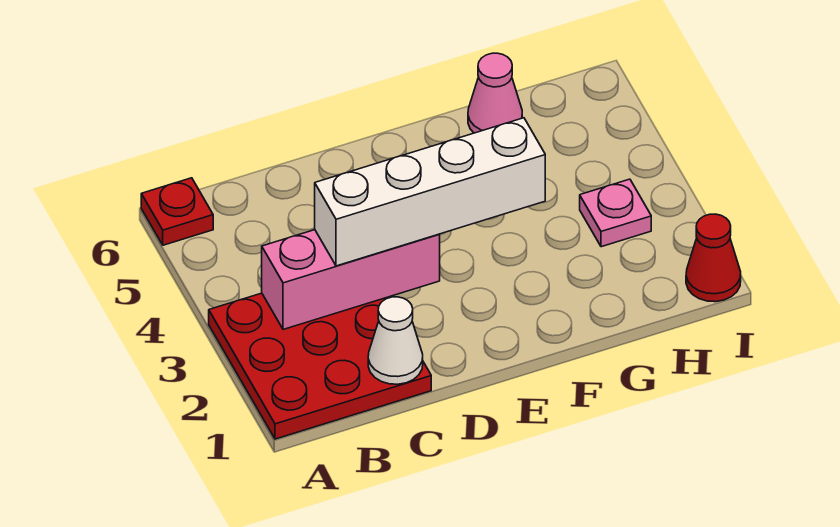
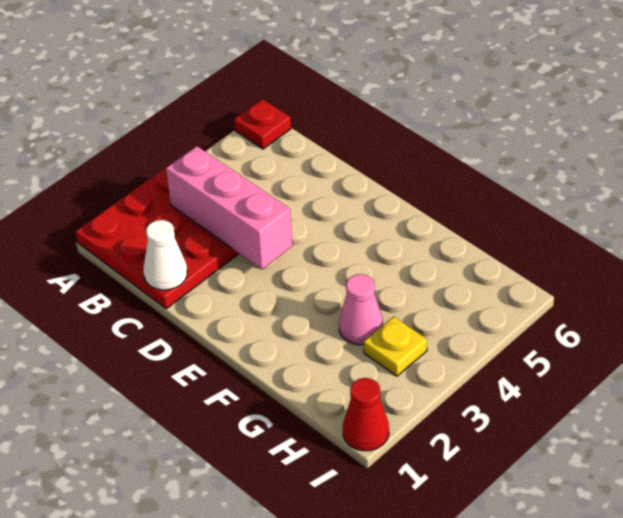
white 1x4 brick [315,118,545,266] -> none
pink 1x1 cone [468,53,522,133] -> pink 1x1 cone moved to [339,274,383,345]
pink 1x1 plate [580,179,651,247] -> yellow 1x1 plate [364,317,427,376]

